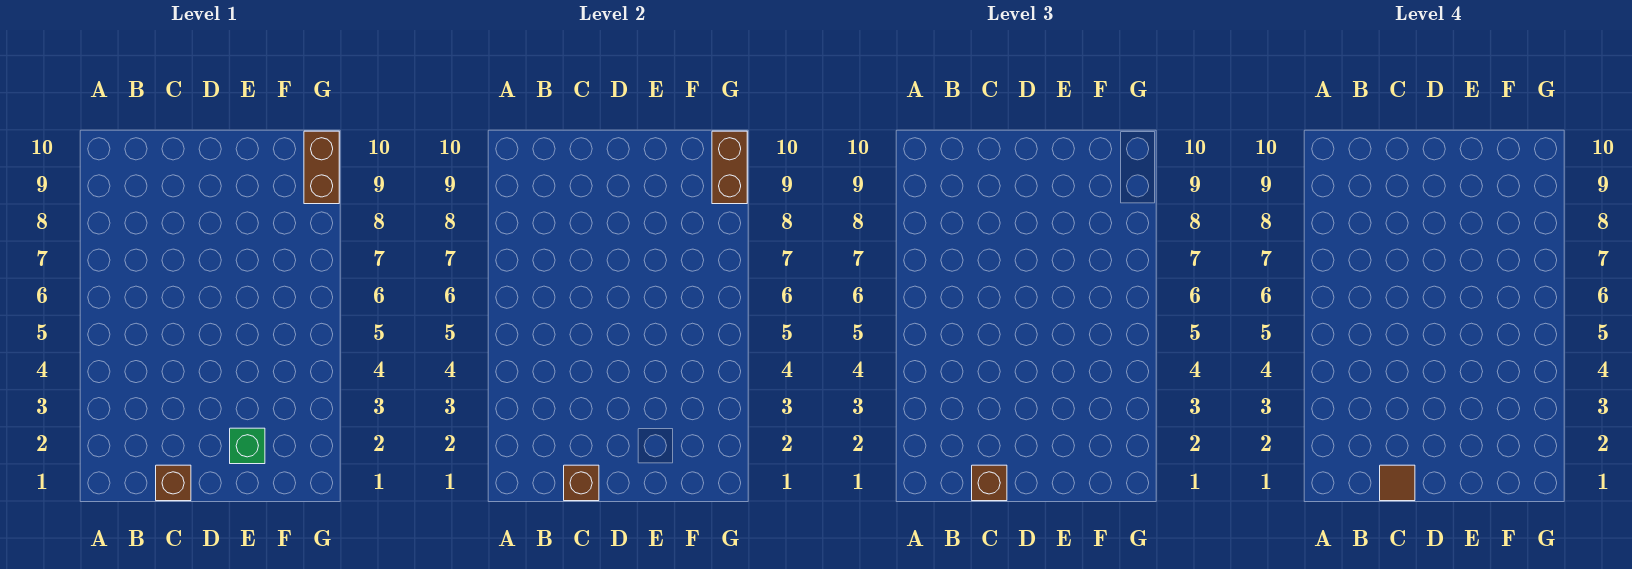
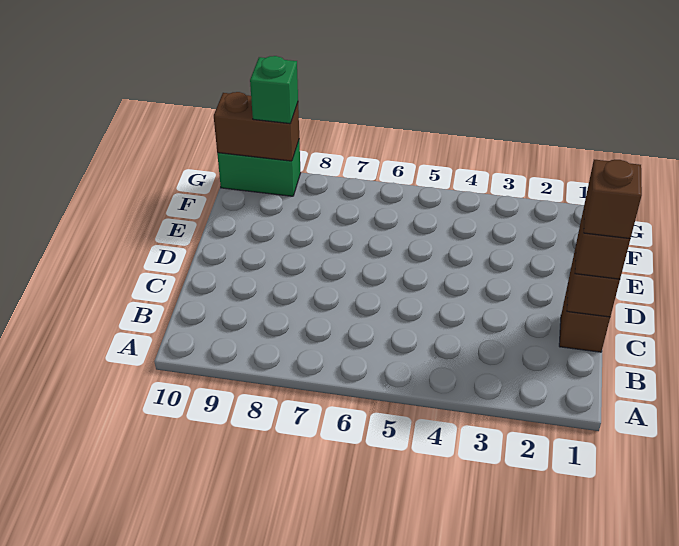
brown 1x1 tile [1380,465,1415,501] -> brown 1x1 brick [584,160,642,239]
green 1x1 brick [230,428,265,464] -> green 1x1 brick moved to [250,56,298,124]
brown 1x2 brick [304,131,339,204] -> green 1x2 brick [217,141,301,196]

